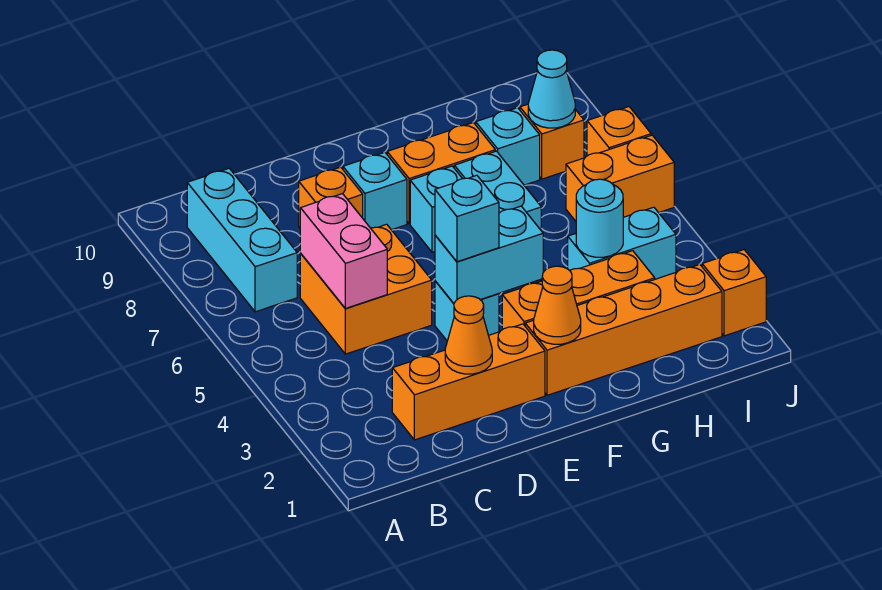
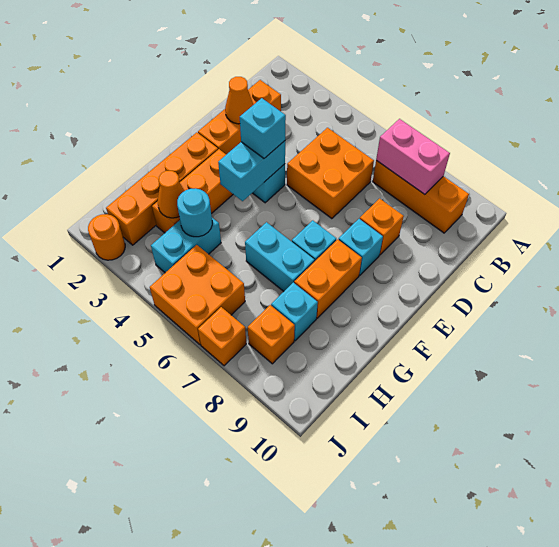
cyan 1x3 brick [187,168,297,312] -> orange 1x3 brick [373,161,469,233]
pink 1x2 brick [300,194,387,309] -> pink 1x2 brick moved to [376,119,450,194]
orange 1x1 cone [534,266,581,344] -> orange 1x1 cone moved to [158,171,184,218]
orange 1x2 brick [566,135,674,221] -> orange 2x2 brick [150,245,245,345]
cyan 1x1 cone [528,50,575,128] -> none
orange 1x1 brick [702,250,766,336] -> orange 1x1 round brick [88,214,125,260]

